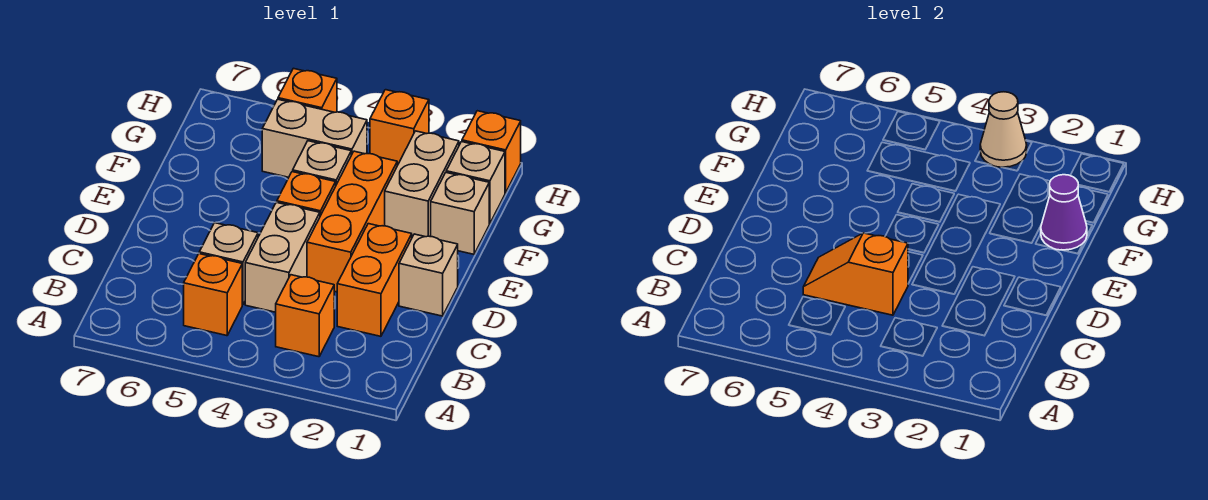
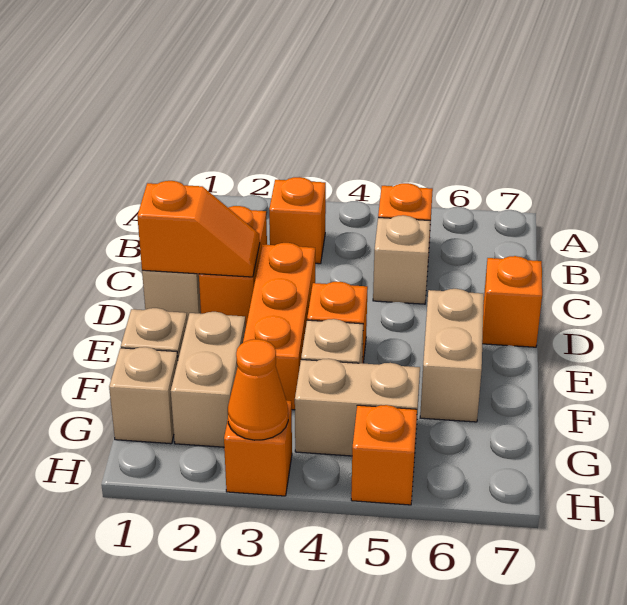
tan 1x2 brick [245,202,320,312] -> tan 1x2 brick moved to [420,289,484,422]
orange 1x2 slope [803,233,908,315] -> orange 1x2 slope moved to [137,181,260,277]
purple 1x1 cone [1041,175,1087,250] -> none
orange 1x1 brick [462,111,521,193] -> orange 1x1 brick moved to [482,256,542,347]
tan 1x1 cone [980,92,1027,167] -> orange 1x1 cone [228,339,288,440]

